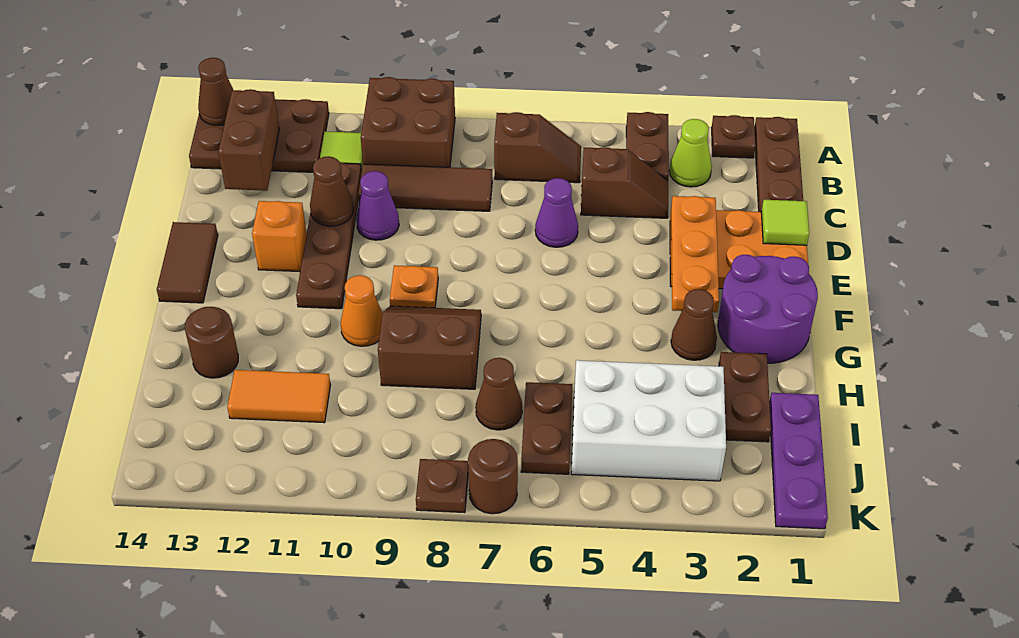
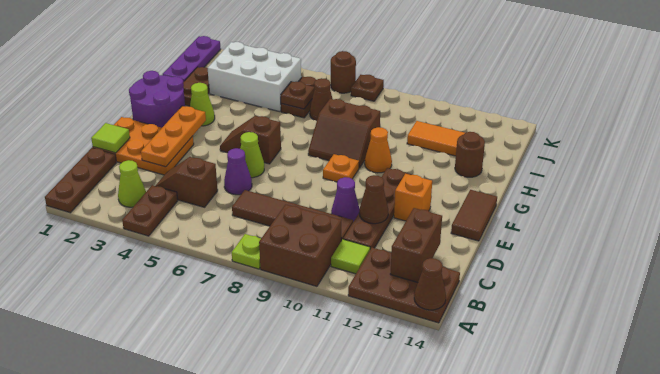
brown 1x1 plate [712,115,756,158] -> brown 1x1 plate moved to [281,81,315,109]
none -> lime 1x1 plate [232,234,261,269]
brown 1x2 slope [494,112,581,183] -> brown 1x2 slope moved to [220,116,281,164]
brown 1x3 tile [358,164,492,211] -> brown 1x4 tile [232,190,353,241]
none -> lime 1x1 cone [240,132,264,178]
brown 1x1 cone [671,289,717,360] -> lime 1x1 cone [190,83,215,126]

